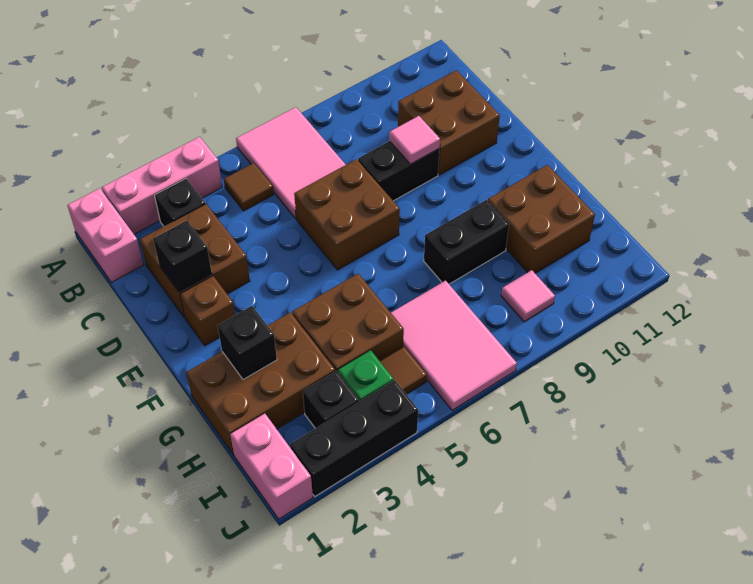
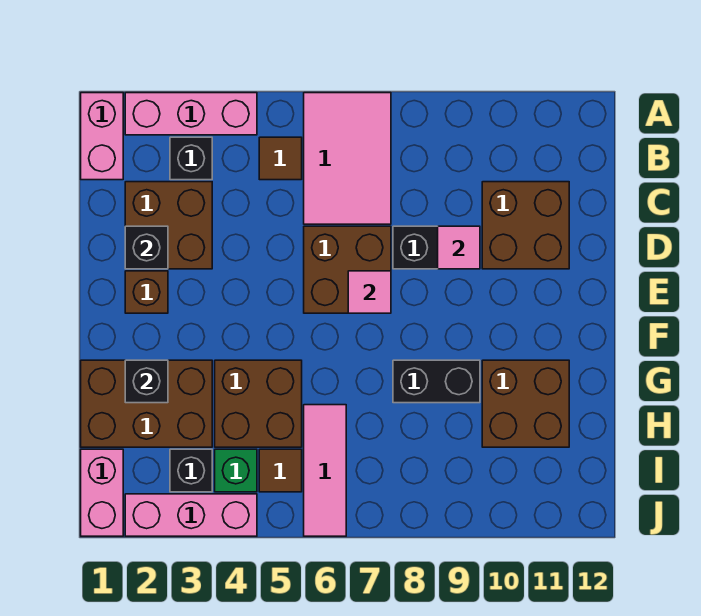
pink 2x3 tile [391,281,517,410] -> pink 1x3 tile [304,405,346,536]
pink 1x1 tile [501,270,555,322] -> pink 1x1 tile moved to [348,271,391,313]
black 1x3 brick [290,380,418,496] -> pink 1x3 brick [125,494,257,536]

